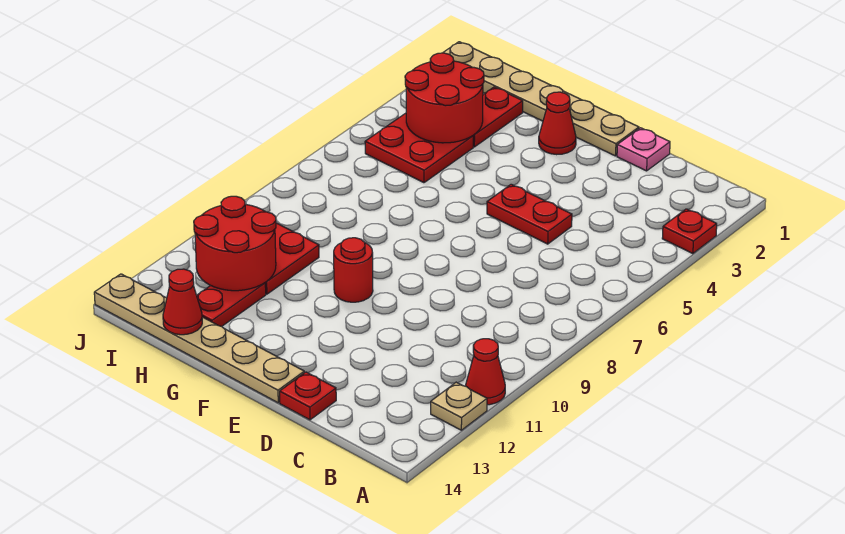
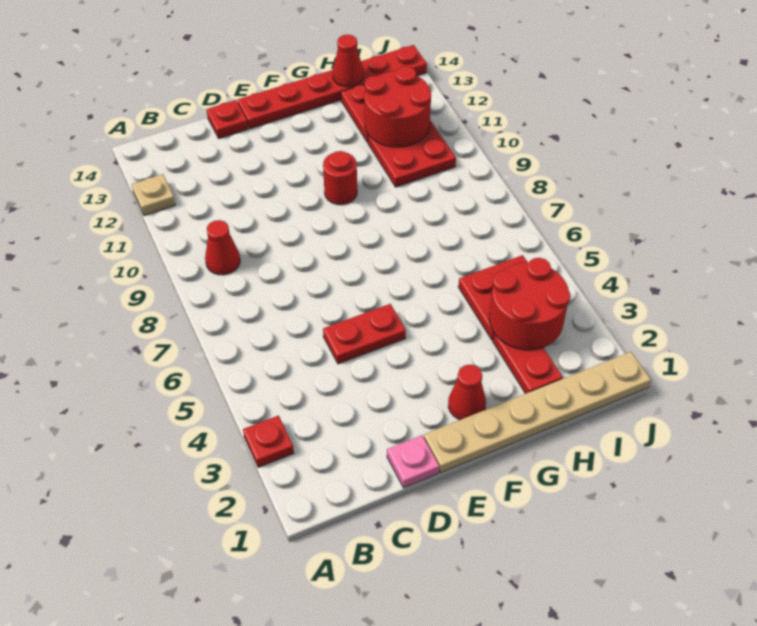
red 1x1 cone [466,339,505,405] -> red 1x1 cone moved to [205,220,240,275]
tan 1x6 plate [94,274,304,403] -> red 1x6 plate [238,45,427,129]

